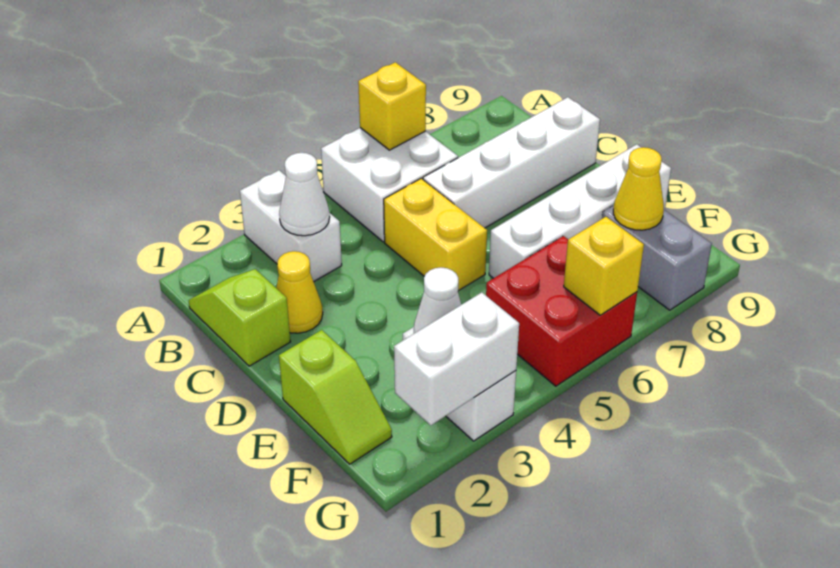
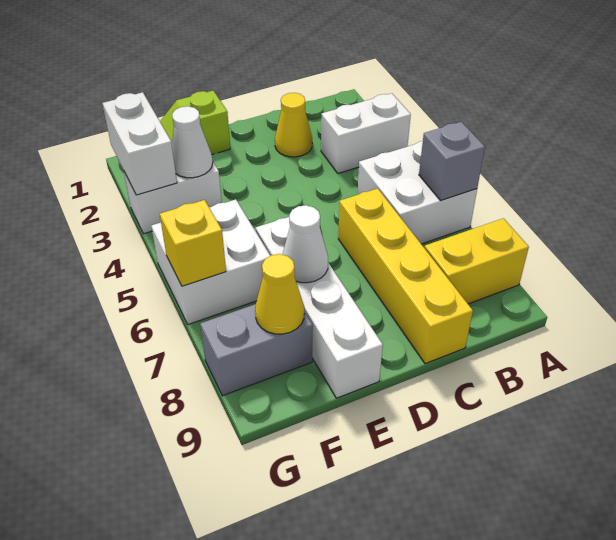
yellow 1x1 brick [358,62,426,150] -> grey 1x1 brick [419,122,485,200]
lime 1x2 slope [189,269,290,366] -> none
white 1x1 cone [279,153,330,236] -> white 1x1 cone moved to [282,205,328,283]
yellow 1x2 brick [384,178,487,291] -> yellow 1x2 brick moved to [425,218,529,304]
white 1x4 brick [423,97,600,228] -> yellow 1x4 brick [338,188,473,364]
red 2x2 brick [486,236,637,386] -> white 2x2 brick [151,199,270,324]

